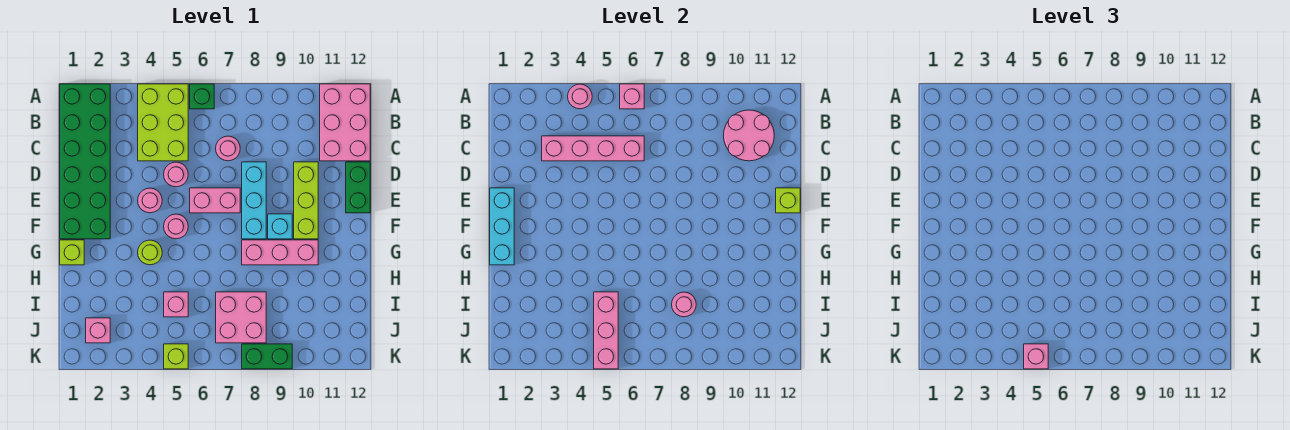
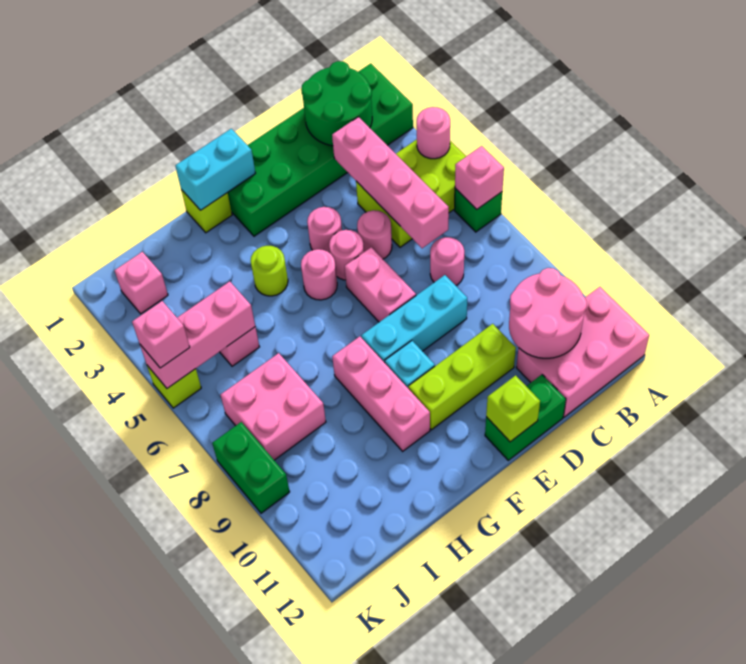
none -> green 2x2 round brick [301,61,372,146]
cyan 1x3 brick [490,188,514,265] -> cyan 1x2 brick [175,129,256,210]
pink 1x1 round brick [672,292,696,317] -> pink 1x1 round brick moved to [329,230,364,280]

